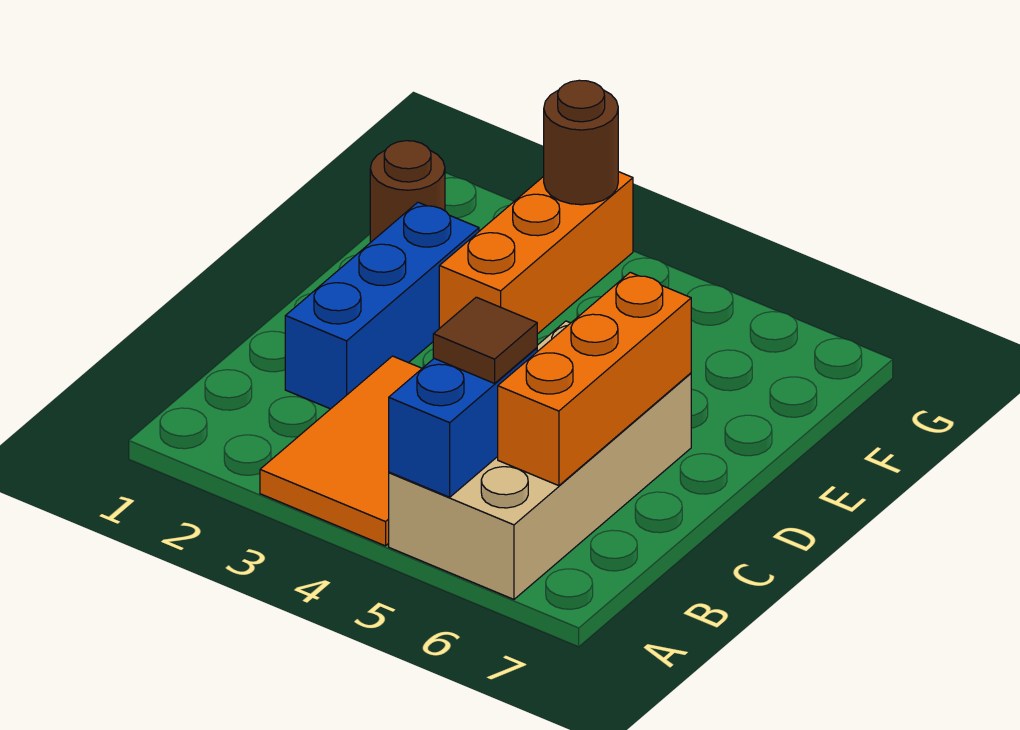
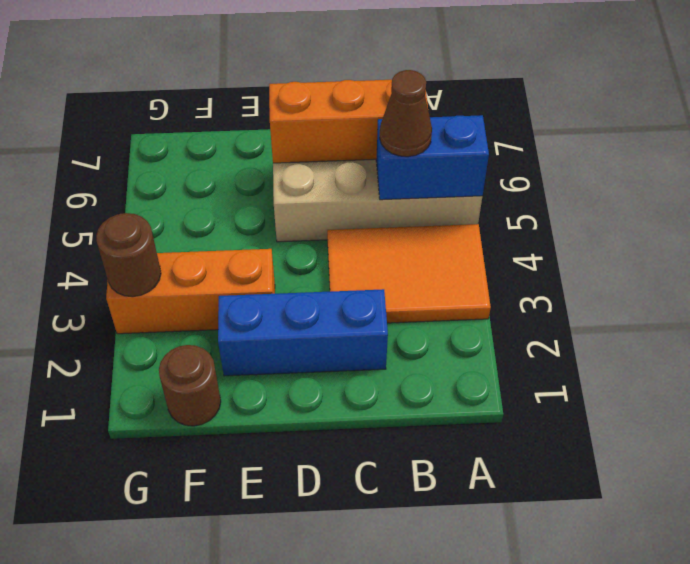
brown 1x1 tile [433,297,537,383] -> brown 1x1 cone [380,70,432,157]

